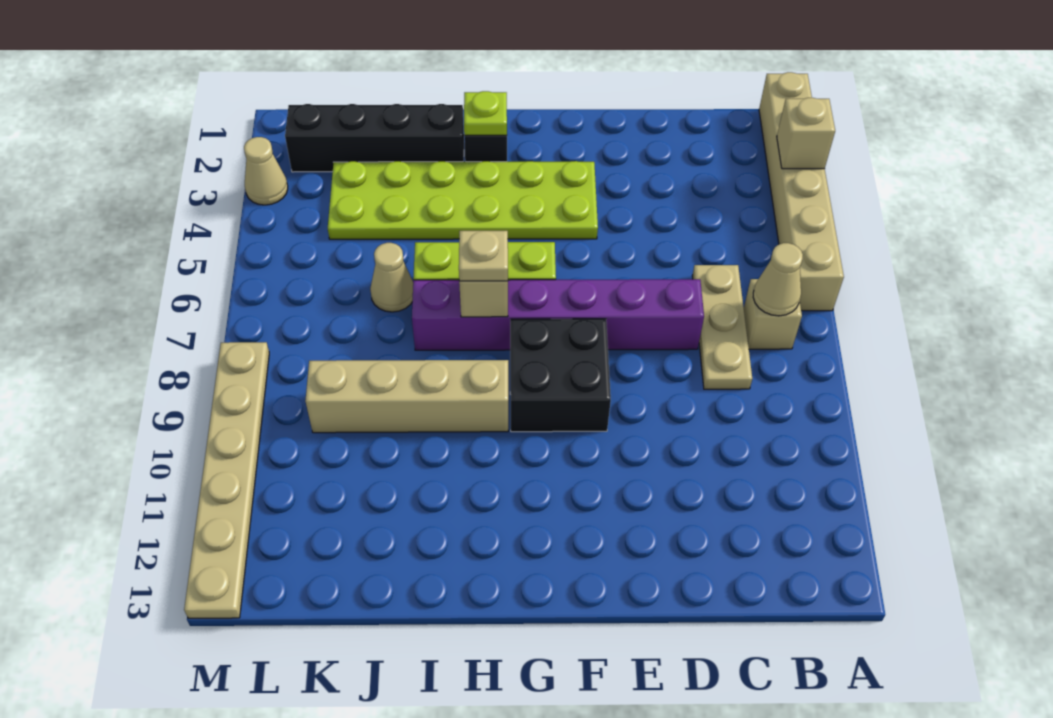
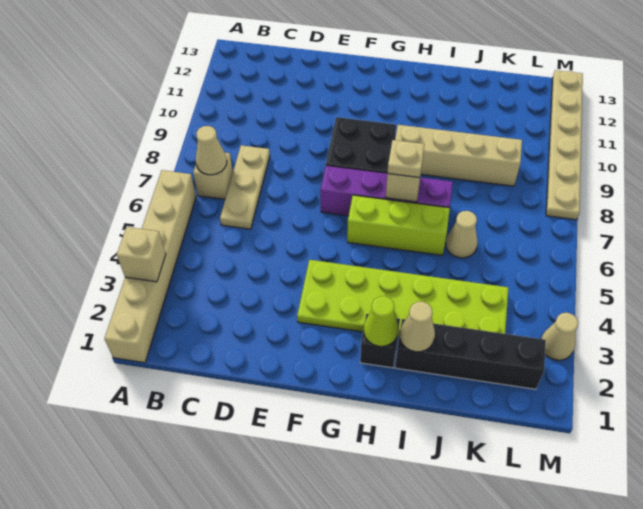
purple 1x6 brick [412,279,704,350] -> purple 1x4 brick [320,165,453,216]
lime 1x1 plate [464,91,507,135] -> lime 1x1 cone [364,296,399,346]
none -> tan 1x1 cone [400,302,435,352]

